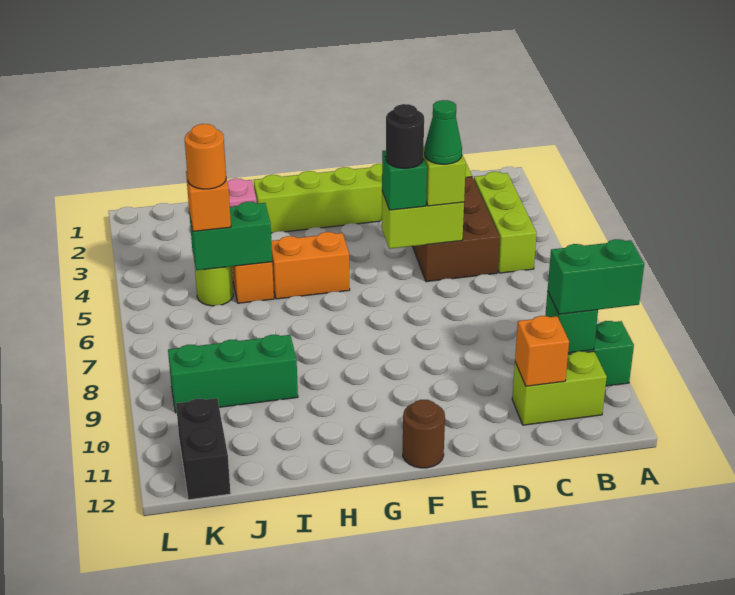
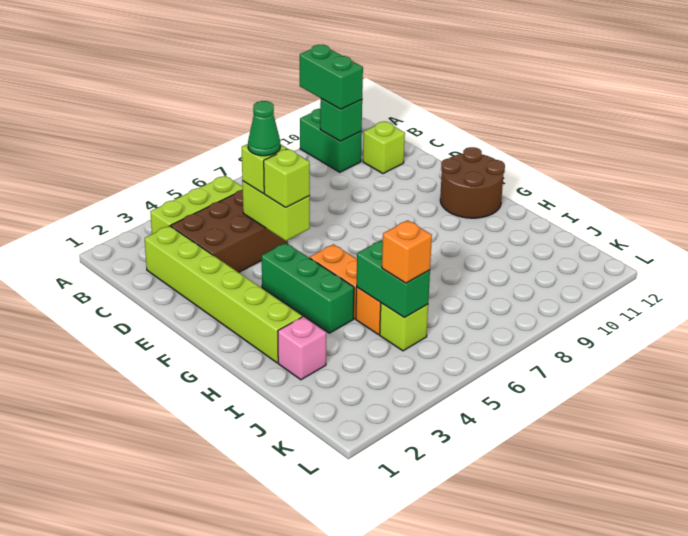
lime 1x2 brick [512,351,607,425] -> lime 1x1 brick [363,121,405,174]
orange 1x1 brick [515,316,569,386] -> none
green 1x1 brick [382,150,427,210] -> lime 1x1 brick [264,149,310,208]
black 1x1 round brick [386,104,424,168] -> none
brown 1x1 round brick [403,400,445,468] -> brown 2x2 round brick [440,147,505,218]
green 1x3 brick [168,335,298,413] -> green 1x3 brick moved to [262,243,354,333]
lime 1x1 round brick [194,262,233,306] -> lime 1x1 brick [380,303,428,351]
orange 1x1 round brick [185,124,226,189] -> none
black 1x2 brick [176,398,231,500] -> none

